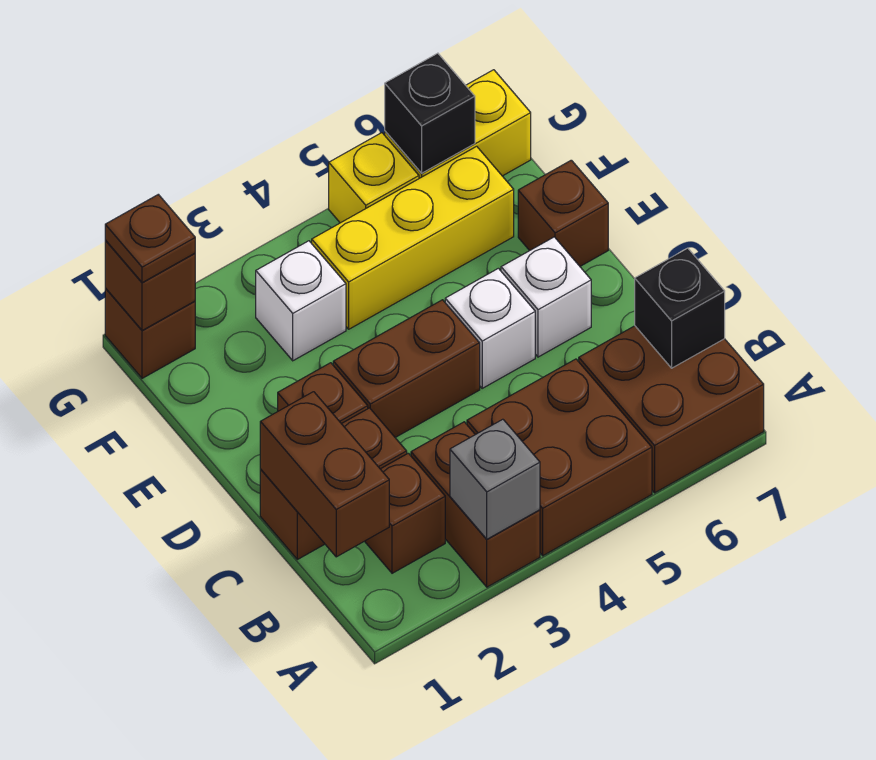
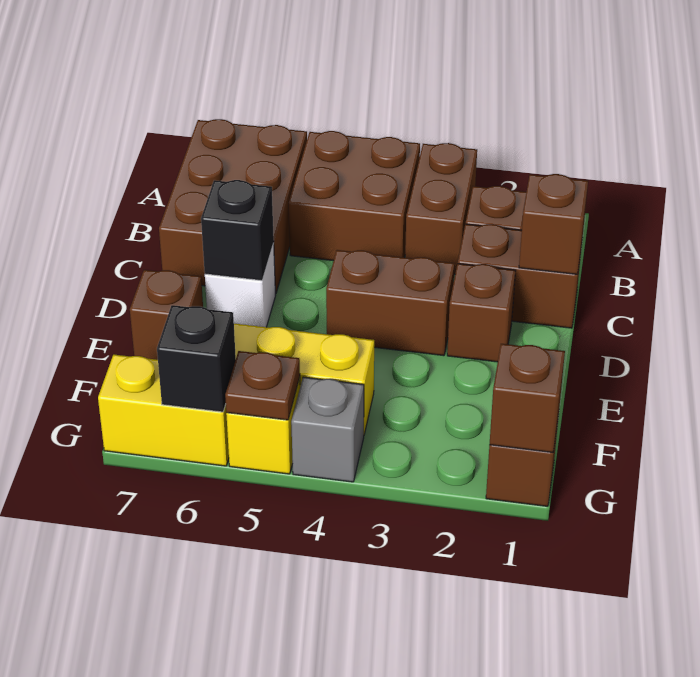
grey 1x1 brick [450,419,540,539] -> grey 1x1 brick moved to [291,377,364,482]
brown 2x2 brick [579,326,764,493] -> brown 2x3 brick [159,119,307,294]
brown 1x2 brick [260,392,389,557] -> brown 1x1 brick [519,174,588,274]
black 1x1 brick [635,248,725,368] -> black 1x1 brick moved to [201,180,274,281]
white 1x1 brick [445,268,535,388] -> none
white 1x1 brick [256,241,346,361] -> none
brown 1x1 plate [105,194,195,283] -> brown 1x1 plate moved to [225,351,300,420]

